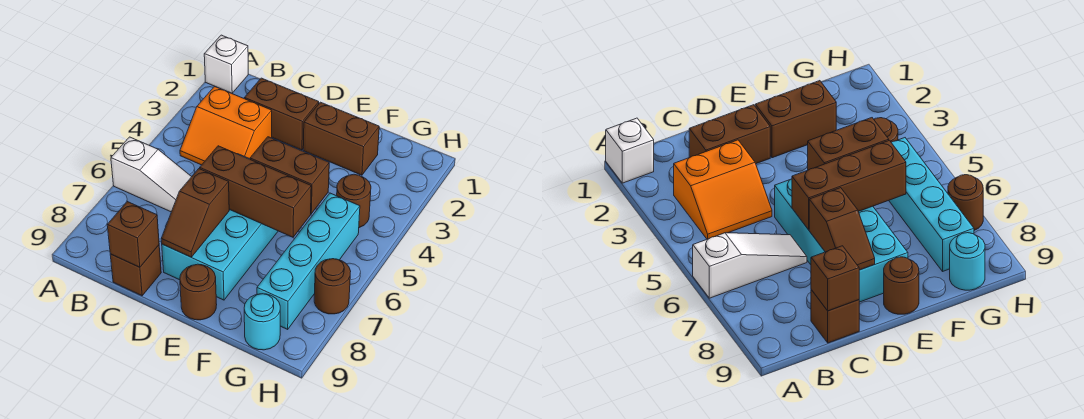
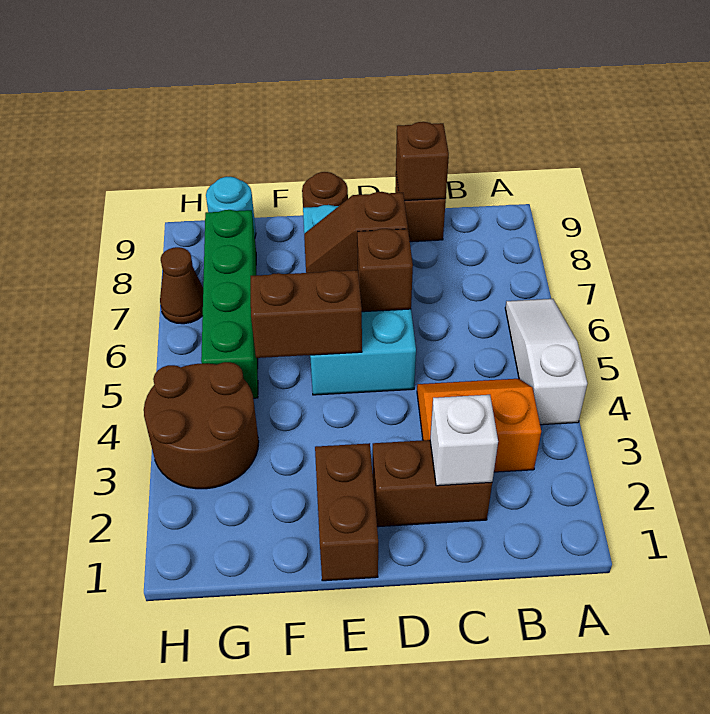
white 1x1 brick [204,35,248,93] -> white 1x1 brick moved to [430,395,498,486]
white 1x3 slope [111,137,191,212] -> white 1x3 slope turned to [505,299,587,425]
brown 1x3 brick [200,146,311,237] -> brown 1x1 brick [357,229,413,312]
brown 1x2 slope [161,169,229,257] -> brown 1x2 slope turned to [304,192,408,273]
brown 1x2 brick [303,102,379,175] -> brown 1x2 brick turned to [315,443,378,581]
brown 1x1 round brick [337,174,371,228] -> brown 2x2 round brick [144,362,259,489]
cyan 1x4 brick [257,193,360,329] -> green 1x4 brick [201,210,258,398]
brown 1x1 round brick [314,259,351,314] -> brown 1x1 cone [160,247,203,324]

